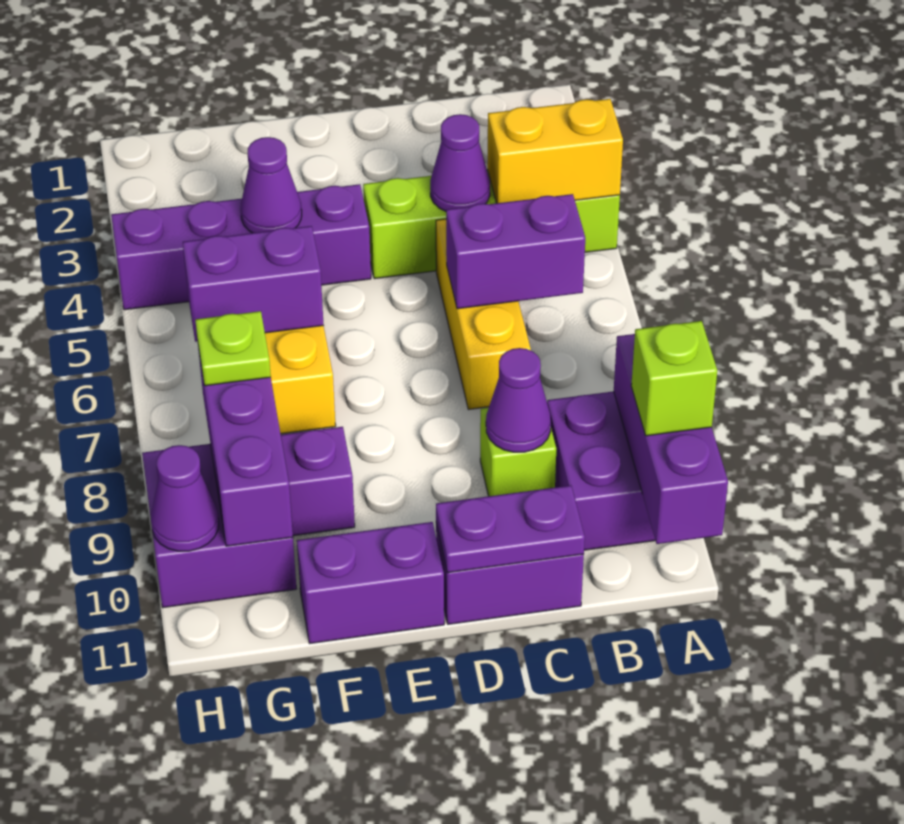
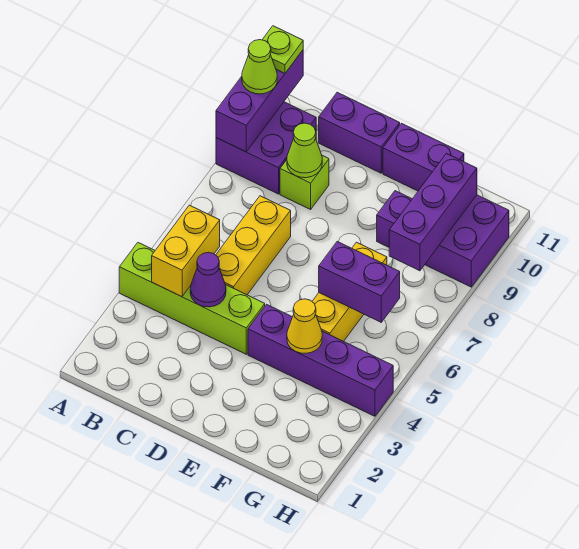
yellow 1x2 brick [487,99,623,203] -> yellow 1x2 brick turned to [152,205,220,297]
lime 1x1 brick [631,321,717,436] -> lime 1x1 cone [242,40,277,94]
purple 1x2 brick [446,194,585,309] -> none
purple 1x1 cone [486,348,551,452] -> lime 1x1 cone [287,123,322,178]
purple 1x2 plate [436,485,585,573] -> none
purple 1x1 cone [241,137,302,233] -> yellow 1x1 cone [287,299,322,353]
lime 1x1 plate [195,311,271,386] -> lime 1x1 plate moved to [262,26,303,73]
purple 1x1 cone [151,445,219,551] -> none

